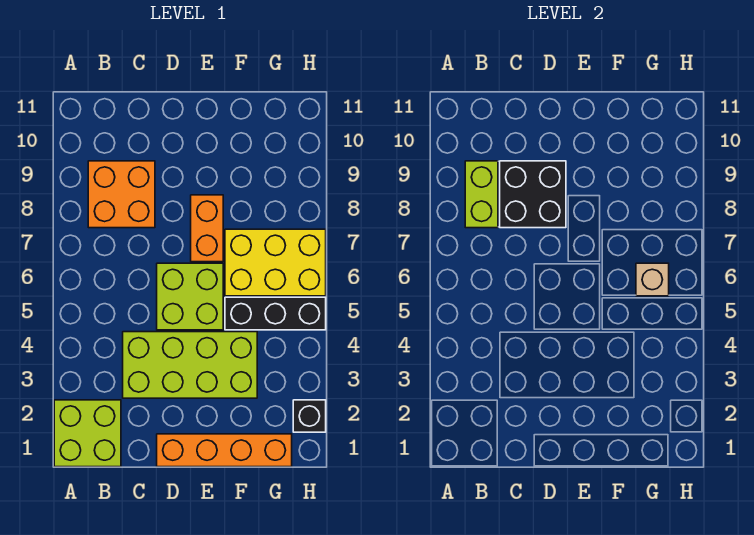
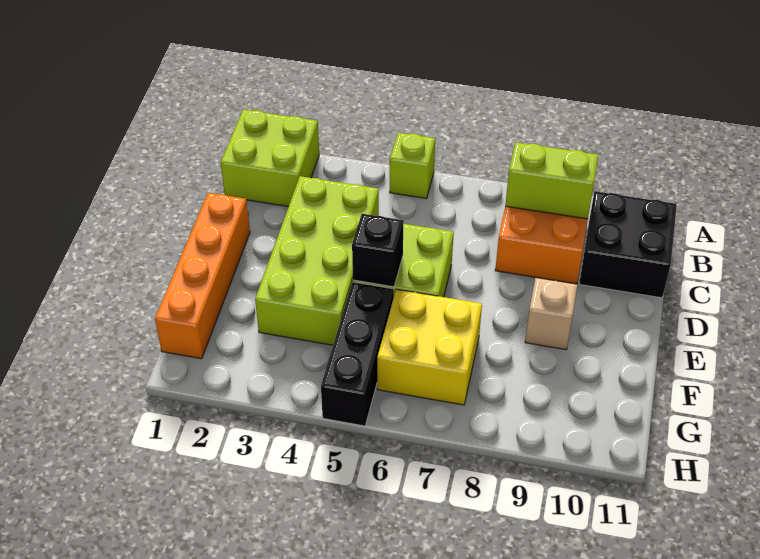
none -> lime 1x1 brick [390,133,435,199]
black 2x2 brick [500,161,566,228] -> black 2x2 brick moved to [579,191,677,298]
orange 1x2 brick [191,195,223,262] -> none
yellow 2x3 brick [225,229,326,296] -> yellow 2x2 brick [377,289,482,405]
tan 1x1 brick [636,263,669,296] -> tan 1x1 brick moved to [525,278,577,350]
black 1x1 brick [293,400,326,432] -> black 1x1 brick moved to [352,214,404,287]

